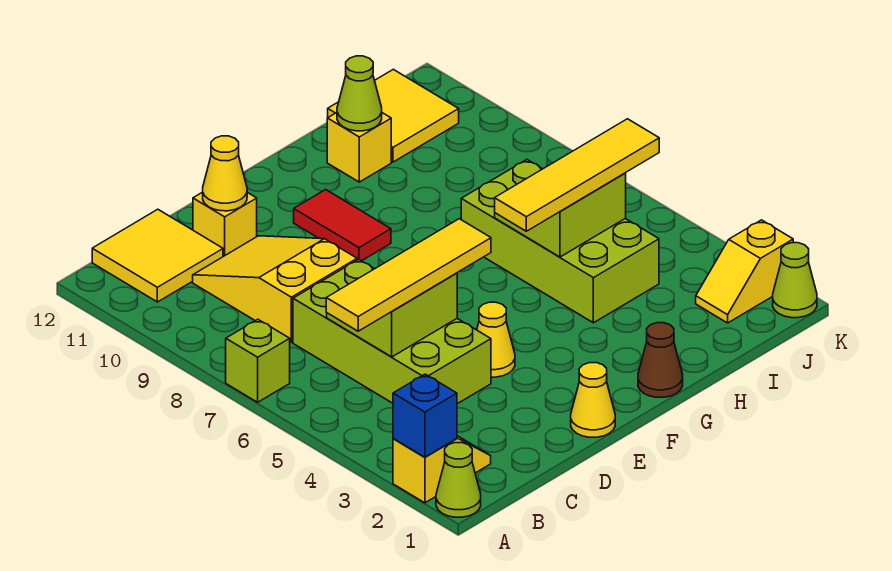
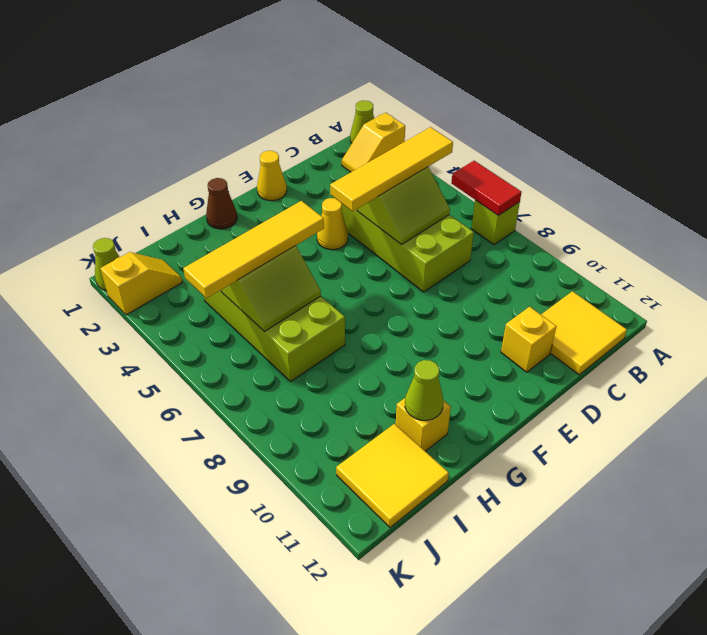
blue 1x1 brick [393,374,457,457] -> none
yellow 2x3 slope [193,236,357,342] -> none
yellow 1x1 cone [203,136,247,211] -> none
red 1x2 tile [294,190,391,261] -> red 1x2 tile moved to [452,161,521,216]

